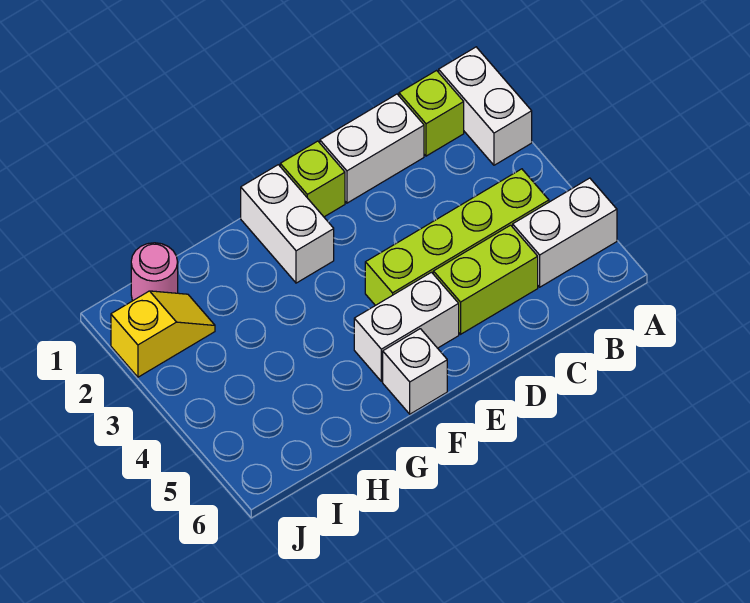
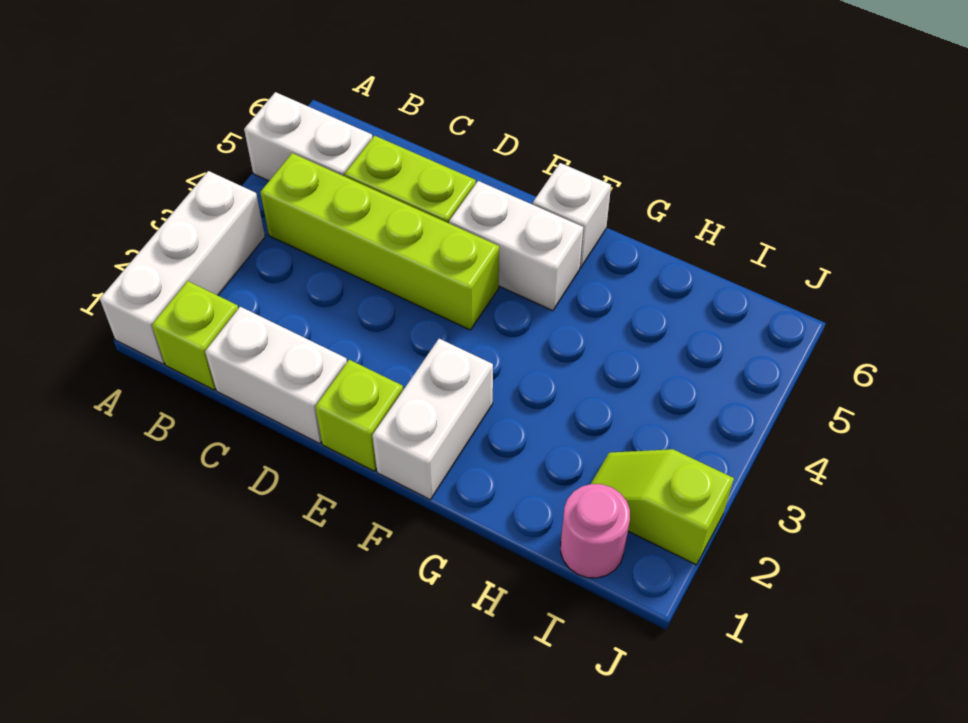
white 1x2 brick [439,47,532,165] -> white 1x3 brick [100,171,265,364]
yellow 1x2 slope [111,291,215,377] -> lime 1x2 slope [591,449,734,565]

